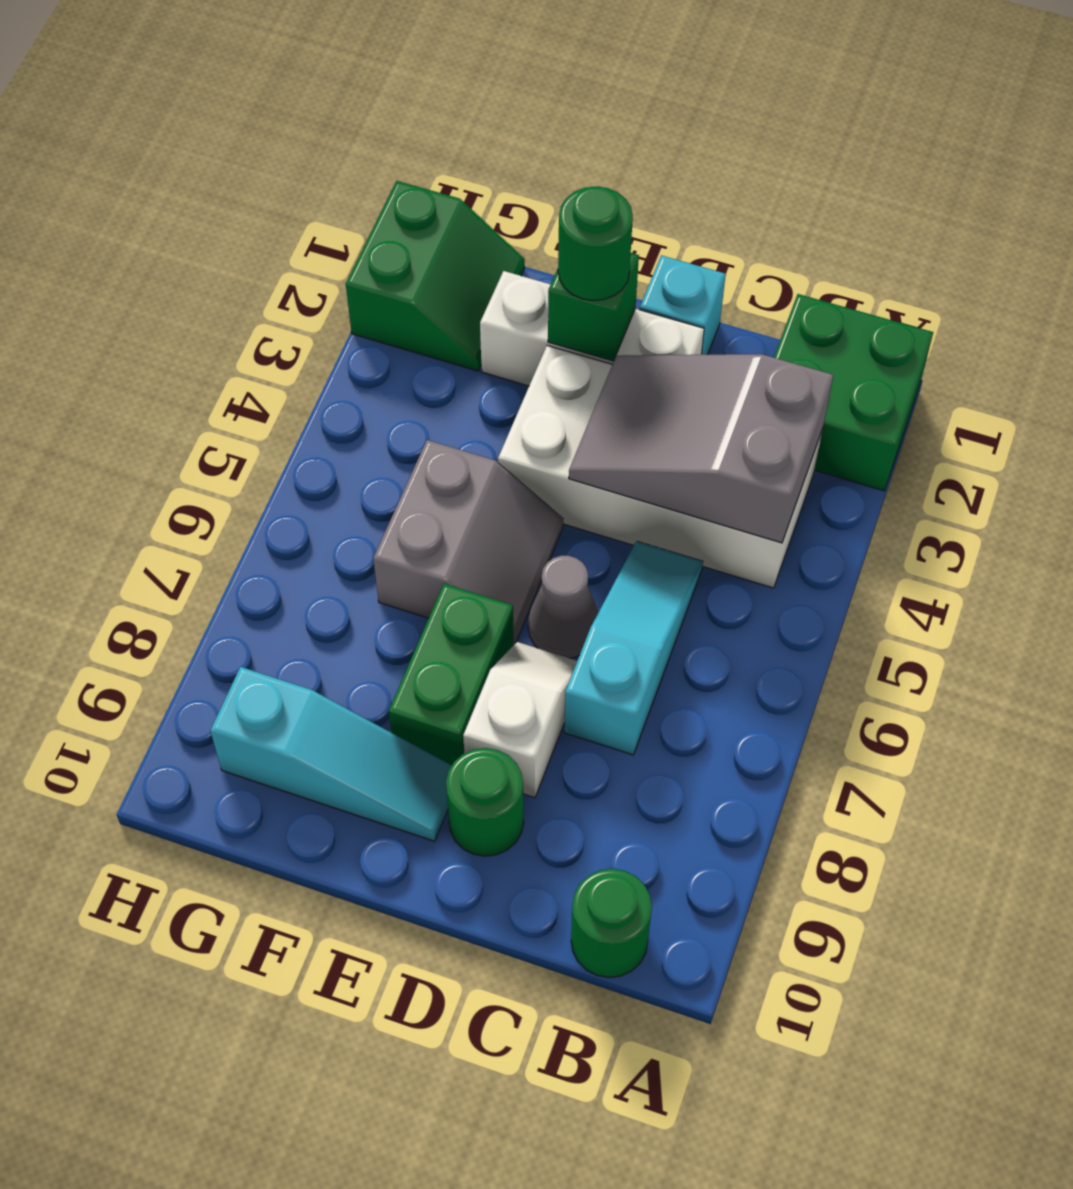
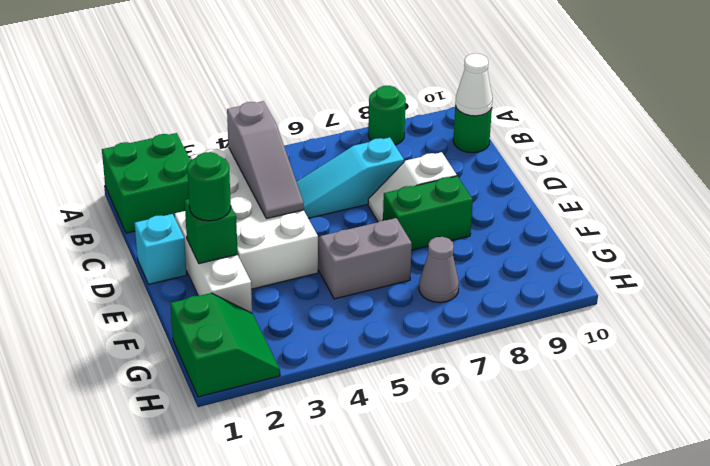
grey 2x3 slope [569,354,833,543] -> grey 1x3 slope [227,101,304,219]
none -> white 1x1 cone [455,54,493,116]
grey 1x1 cone [528,556,598,658] -> grey 1x1 cone moved to [419,237,459,303]
green 1x1 round brick [446,748,524,856] -> green 1x1 round brick moved to [368,86,406,145]
cyan 1x3 slope [210,667,452,841] -> none
green 2x2 slope [346,181,525,371] -> green 2x2 slope turned to [170,293,280,397]

